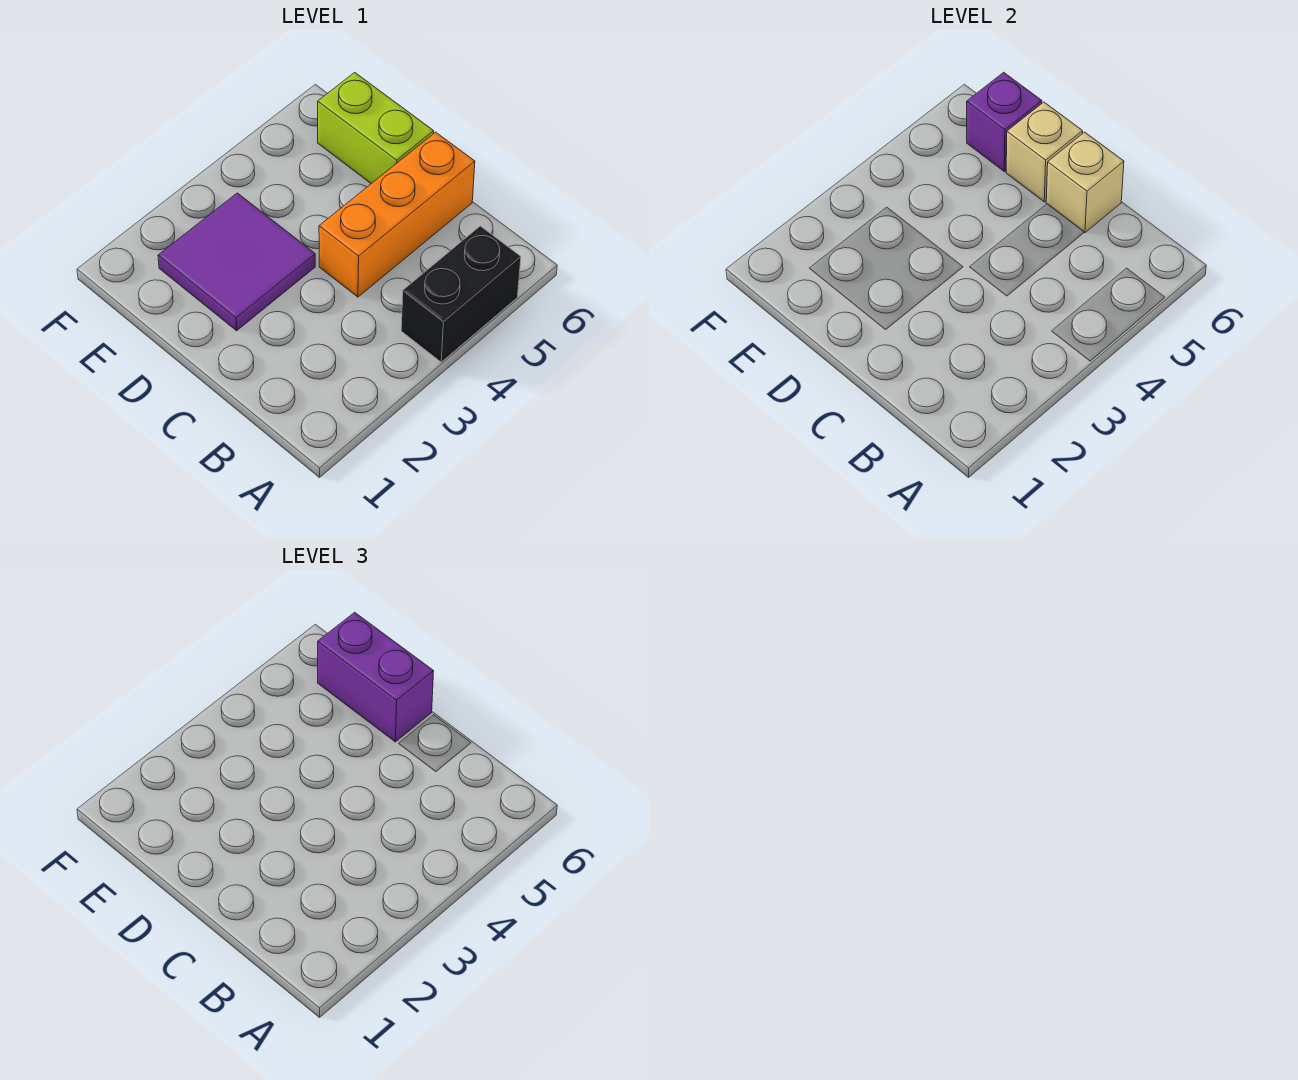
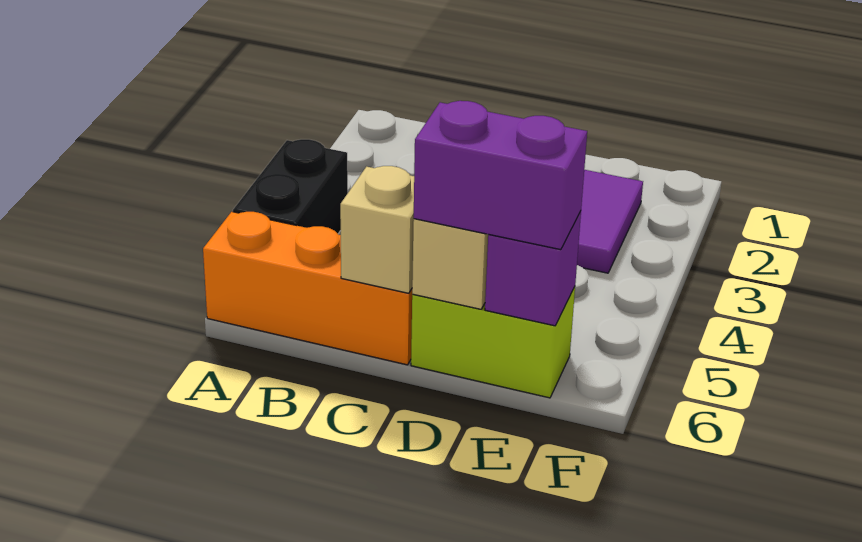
orange 1x3 brick [319,132,475,297] -> orange 1x3 brick turned to [203,212,413,365]

